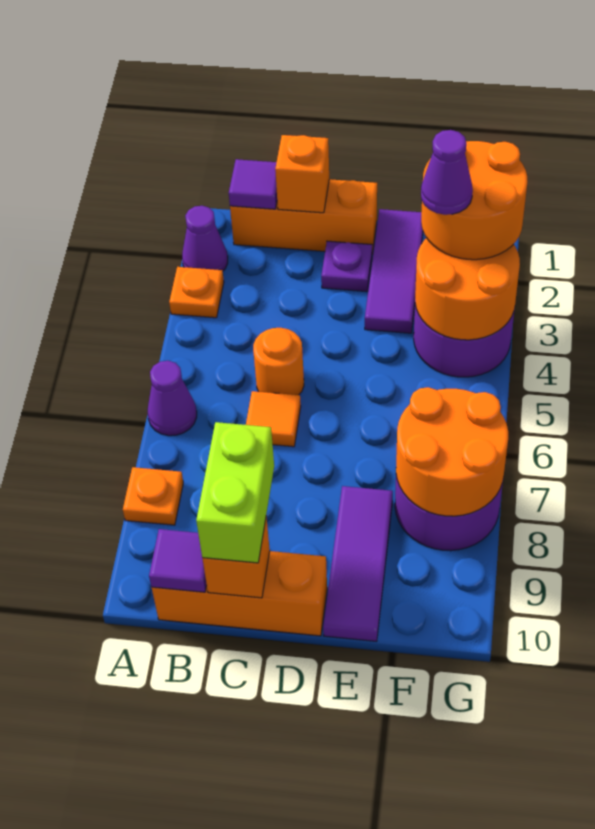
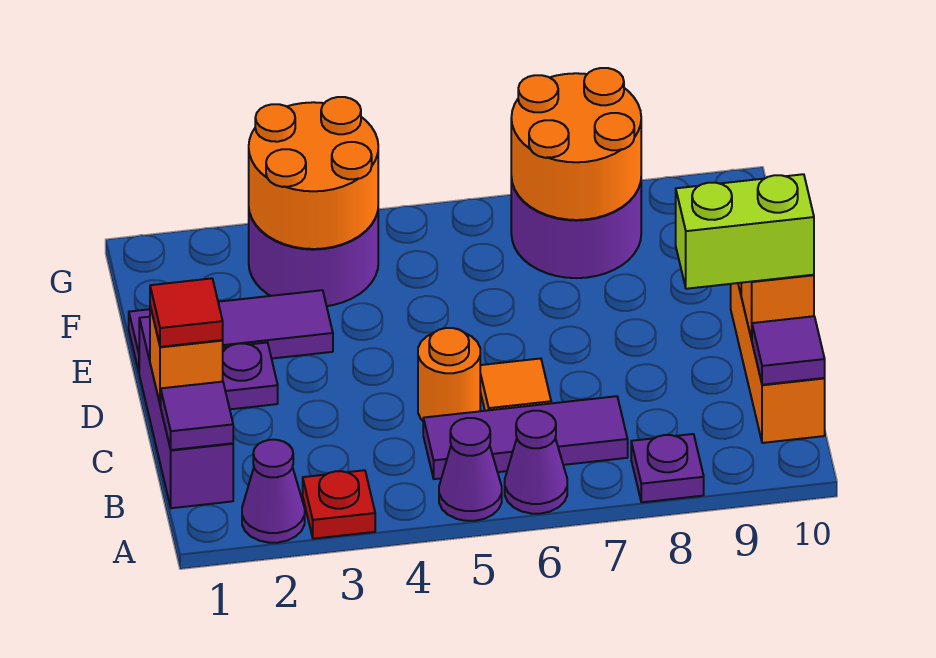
orange 1x1 plate [169,267,224,318] -> red 1x1 plate [303,470,375,539]
orange 1x1 plate [123,467,183,525] -> purple 1x1 plate [631,434,704,502]
orange 1x3 brick [230,179,377,254] -> purple 1x3 brick [139,317,233,508]
none -> red 1x1 tile [150,278,223,347]
purple 1x3 tile [323,486,393,641] -> purple 1x3 tile moved to [423,396,628,479]
orange 2x2 round brick [421,141,528,260] -> none
purple 1x1 cone [421,130,473,215] -> purple 1x1 cone moved to [439,418,502,521]

